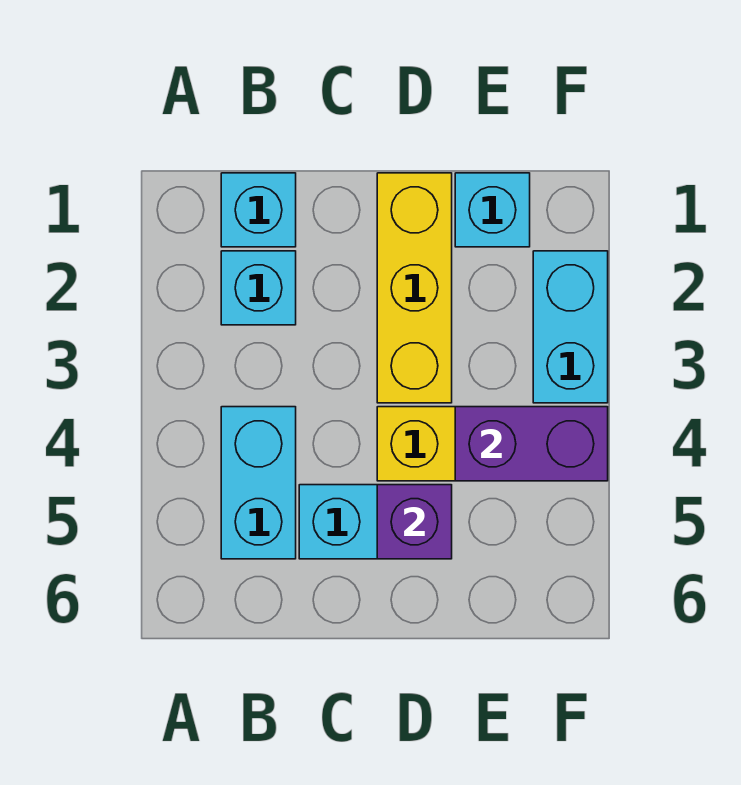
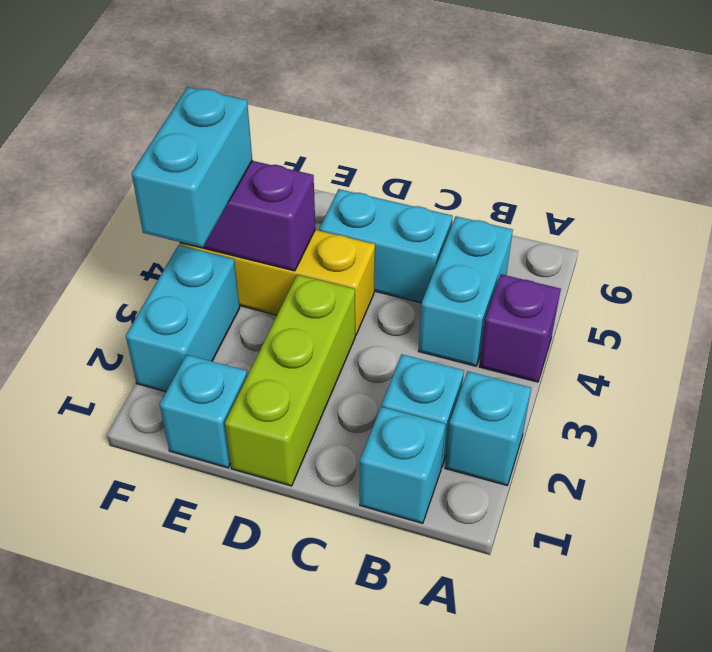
none -> cyan 1x1 brick [445,371,531,485]
yellow 1x3 brick [377,173,452,403] -> lime 1x3 brick [225,275,355,486]
purple 1x1 brick [377,485,452,559] -> purple 1x1 brick moved to [479,274,561,382]
none -> cyan 1x2 brick [132,87,252,248]

